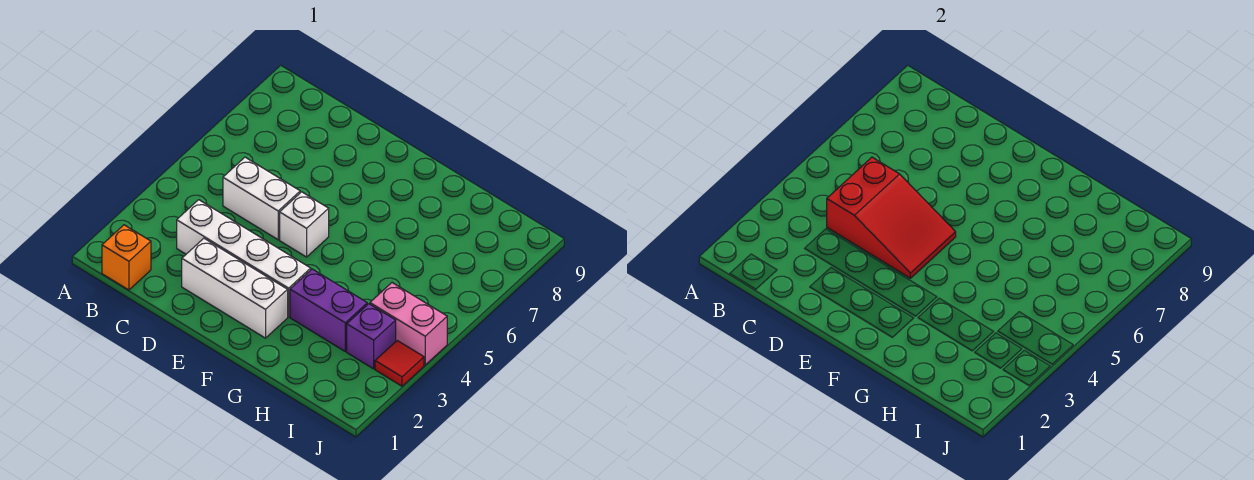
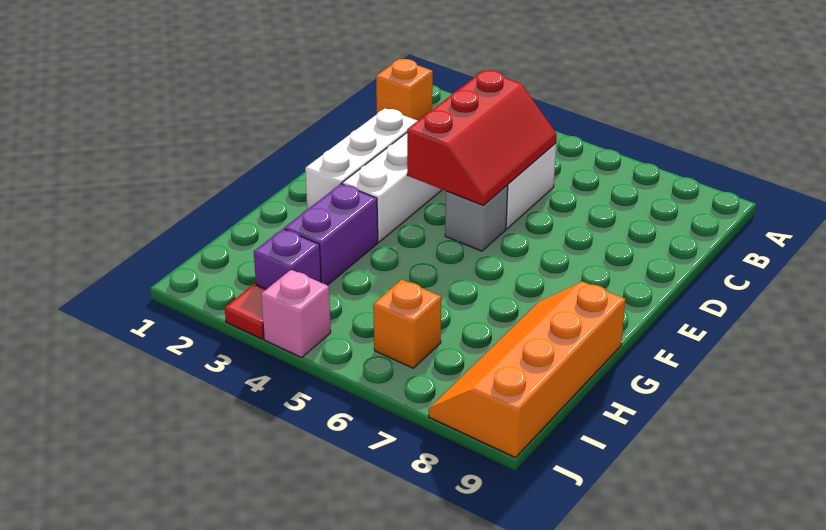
red 2x3 slope [827,157,956,278] -> red 2x3 slope turned to [407,70,557,206]
white 1x1 brick [280,192,329,257] -> grey 1x1 brick [445,185,508,251]
none -> orange 2x4 slope [429,282,625,457]
pink 1x2 brick [370,283,447,365] -> pink 1x1 brick [261,270,331,358]
none -> orange 1x1 brick [373,280,441,368]

